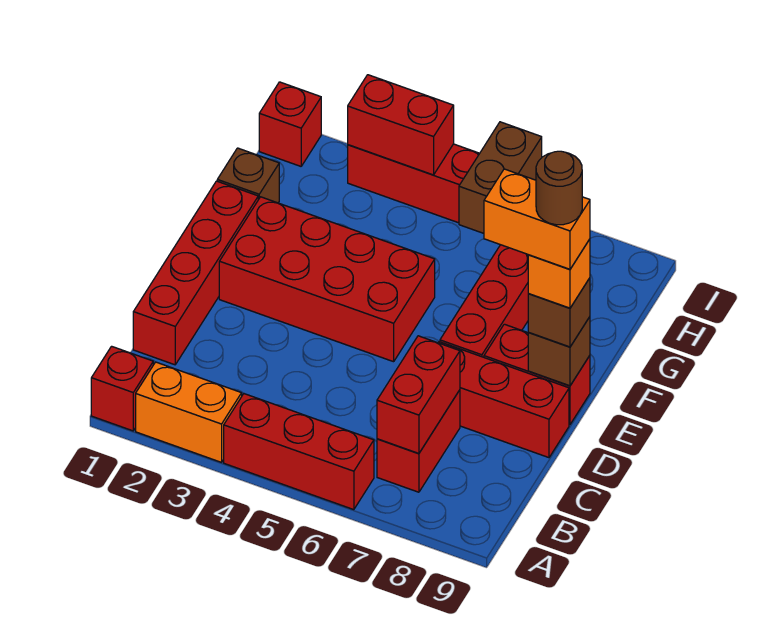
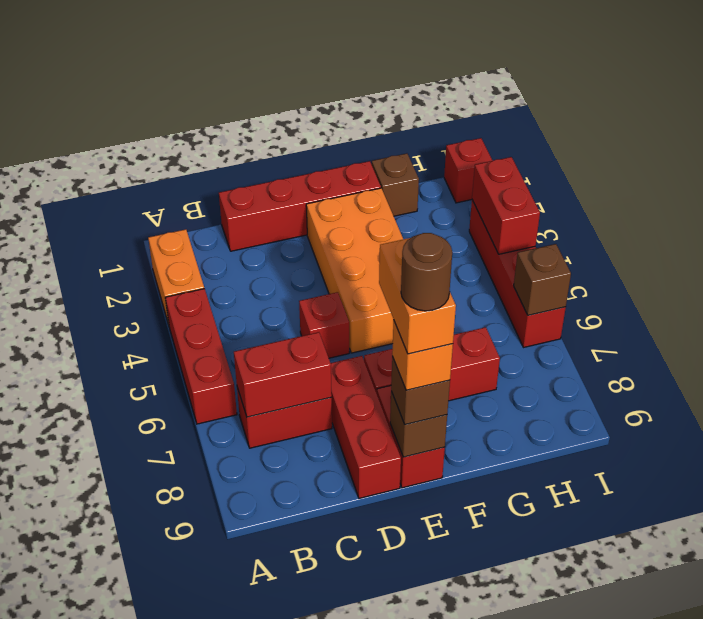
red 1x1 brick [91,346,153,431] -> red 1x1 brick moved to [299,292,349,358]
red 2x4 brick [219,197,435,362] -> orange 2x4 brick [306,188,403,353]
brown 1x2 brick [459,122,542,233] -> brown 1x1 brick [514,244,571,315]

